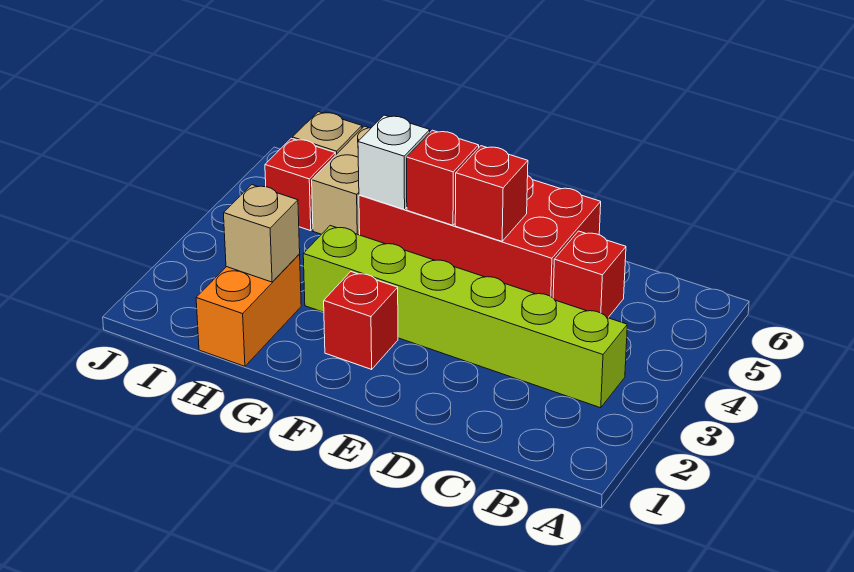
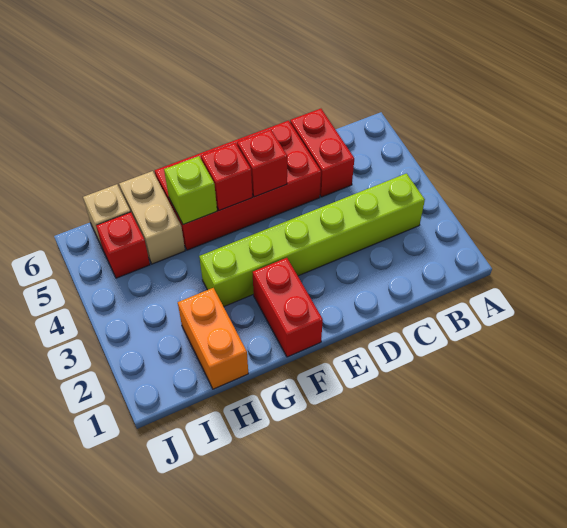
red 1x1 brick [553,231,626,318] -> red 1x2 brick [290,109,354,197]
red 1x1 brick [324,272,398,369] -> red 1x2 brick [252,258,323,357]
white 1x1 brick [358,115,430,210] -> lime 1x1 brick [164,156,217,225]
tan 1x1 brick [224,185,300,282] -> none

